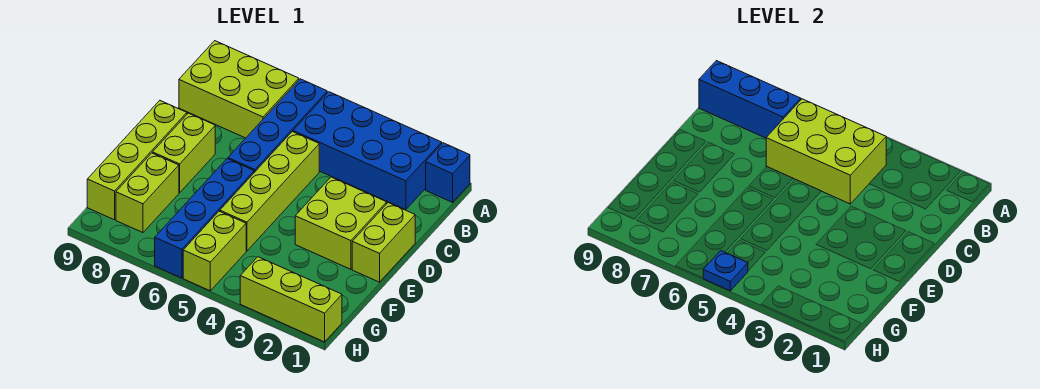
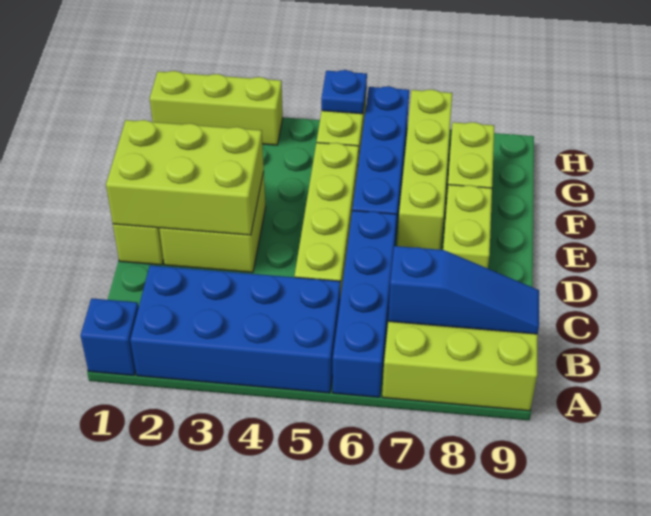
lime 2x3 brick [766,99,886,204] -> lime 2x3 brick moved to [106,120,264,235]
blue 1x3 brick [699,61,801,138] -> blue 1x3 slope [388,246,539,334]
lime 1x4 brick [87,101,187,220] -> lime 1x4 brick moved to [397,90,452,250]

